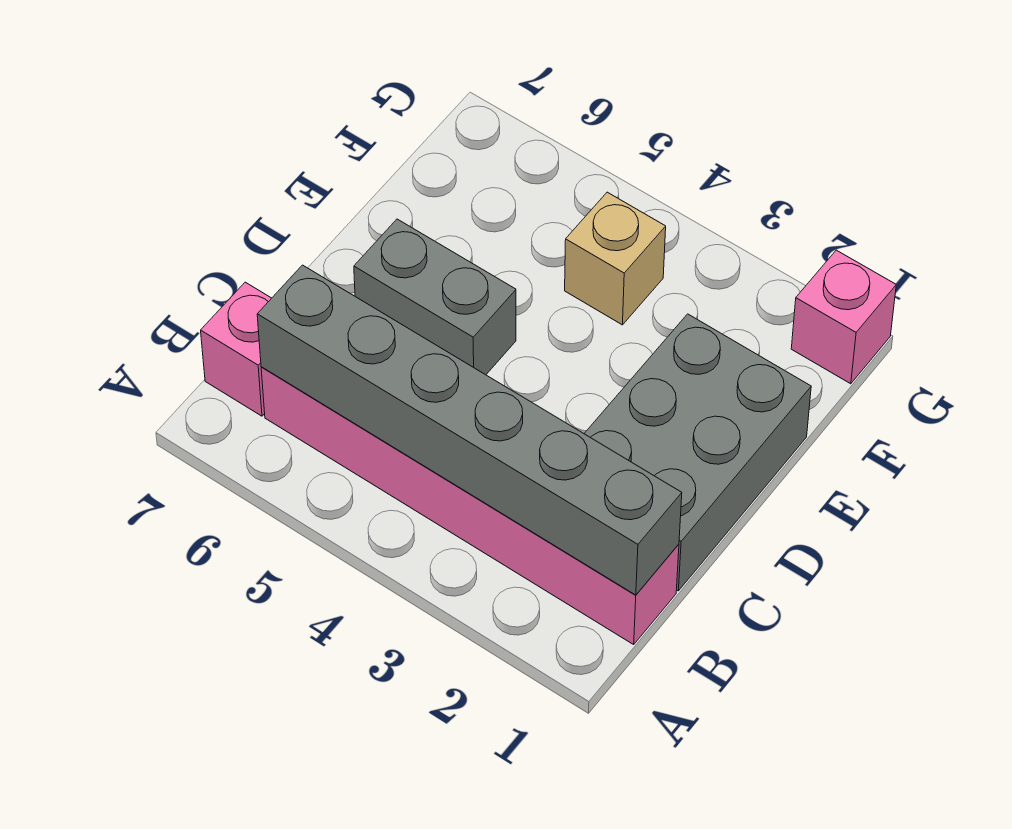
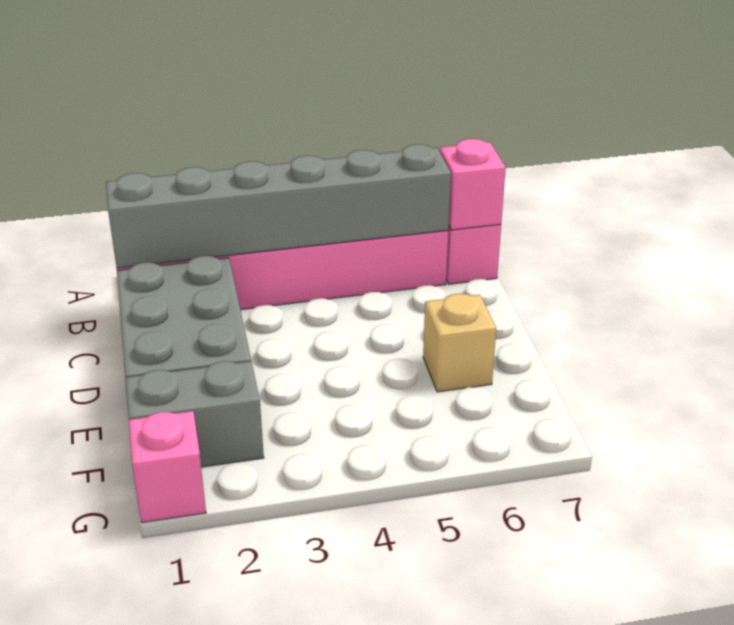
none -> pink 1x1 brick [440,139,506,230]
grey 1x2 brick [354,219,516,375] -> grey 1x2 brick moved to [125,361,264,467]
tan 1x1 brick [565,192,666,325] -> tan 1x1 brick moved to [423,294,496,392]

